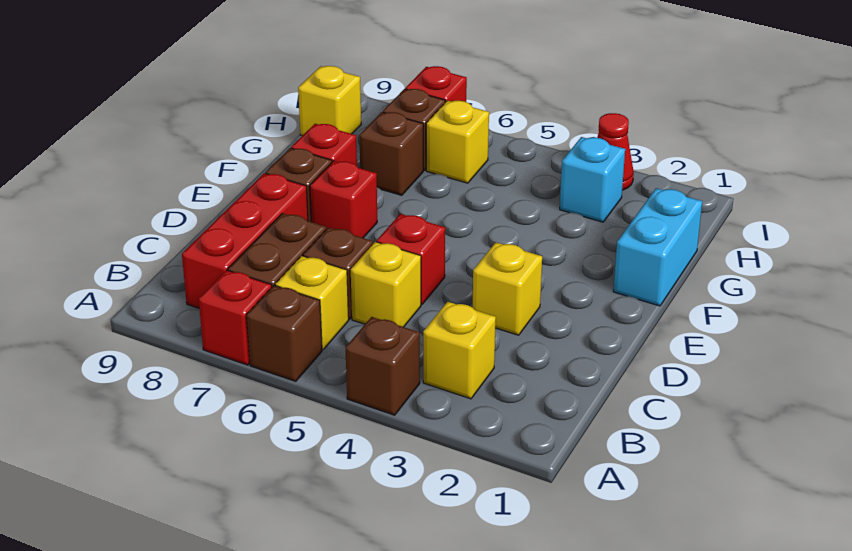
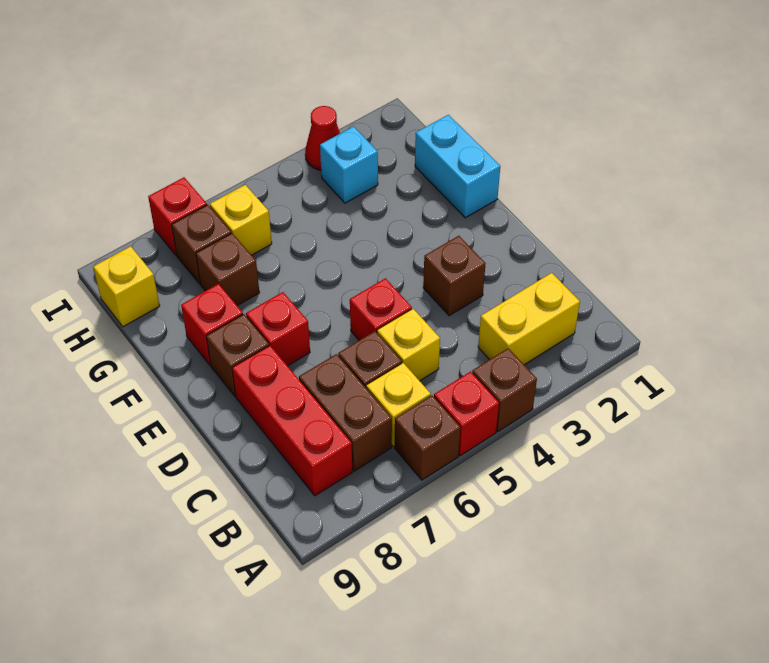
red 1x1 brick [199,270,272,365] -> red 1x1 brick moved to [434,372,499,456]
yellow 1x1 brick [423,302,496,399] -> yellow 1x2 brick [478,273,580,365]
yellow 1x1 brick [473,243,542,335] -> brown 1x1 brick [423,236,486,316]

